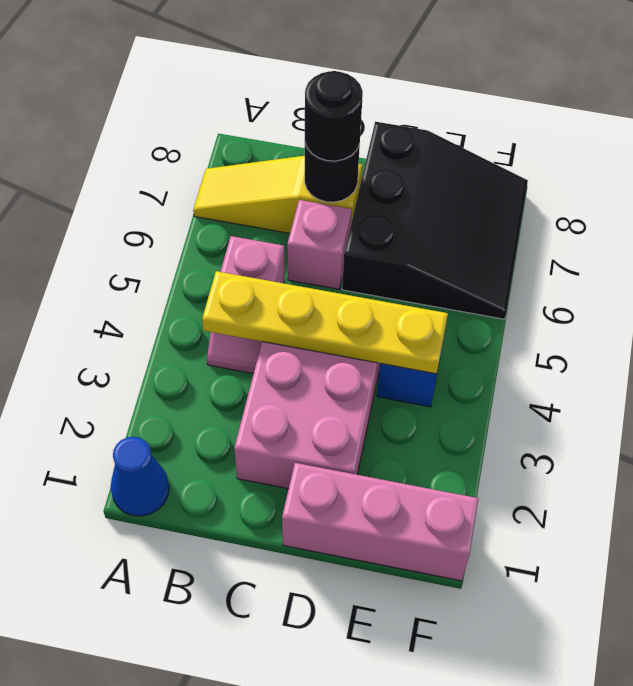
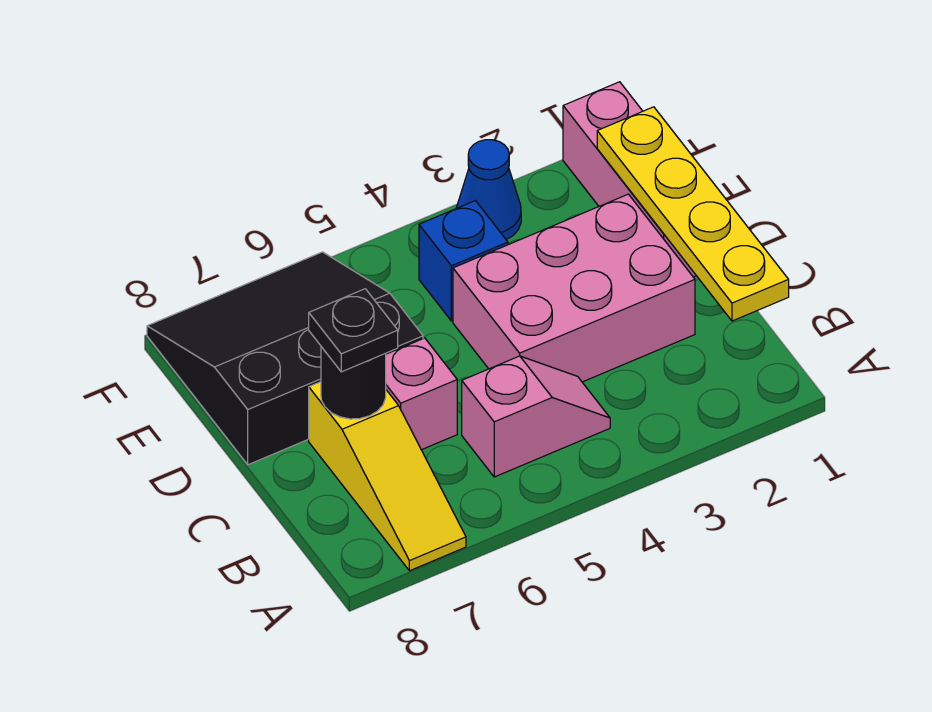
blue 1x1 cone [110,437,169,516] -> blue 1x1 cone moved to [456,140,521,240]
yellow 1x4 plate [202,271,448,374] -> yellow 1x4 plate moved to [597,107,789,321]
black 1x1 round brick [305,71,363,161] -> black 1x1 plate [309,289,398,372]

